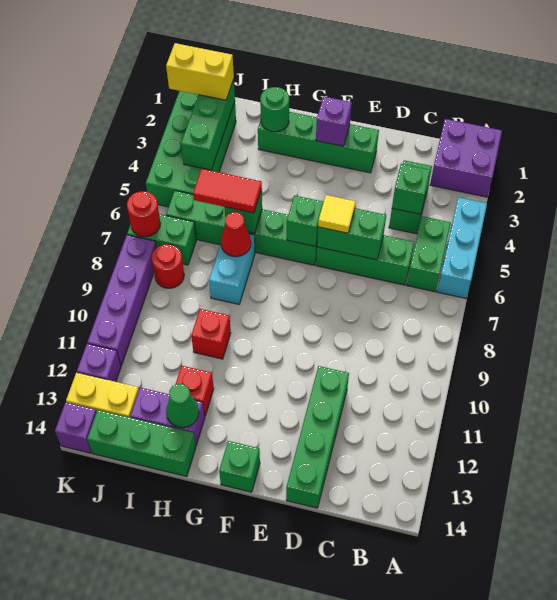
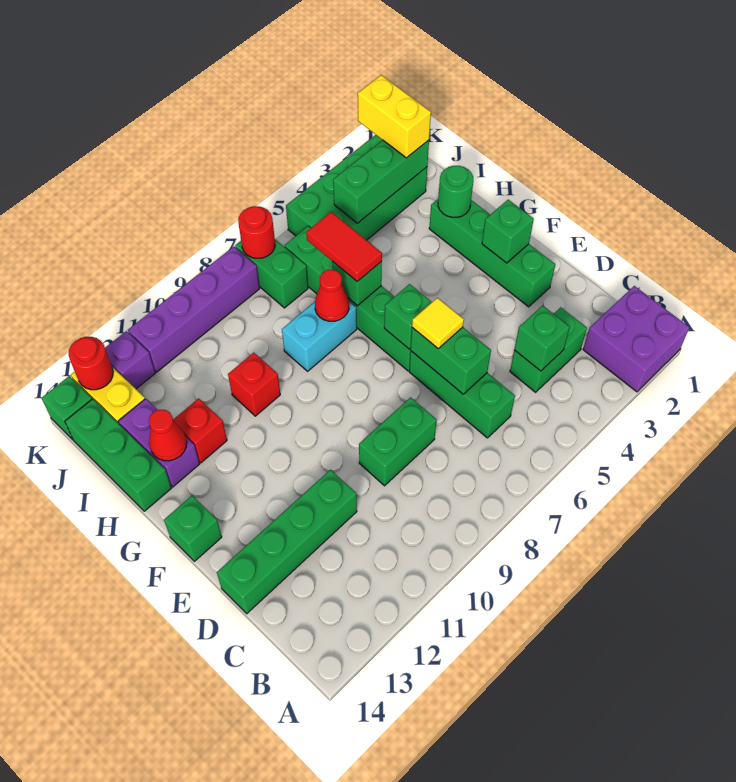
cyan 1x3 brick [437,197,487,298] -> none
green 1x2 brick [407,216,451,292] -> green 1x2 brick moved to [359,397,436,486]
purple 1x1 brick [316,96,352,146] -> green 1x1 brick [482,200,534,263]
green 1x1 cone [166,384,199,428] -> red 1x1 cone [149,410,187,461]
red 1x1 round brick [152,244,184,288] -> red 1x1 round brick moved to [68,337,113,390]
purple 1x1 brick [55,402,97,453] -> green 1x1 brick [42,376,92,440]

